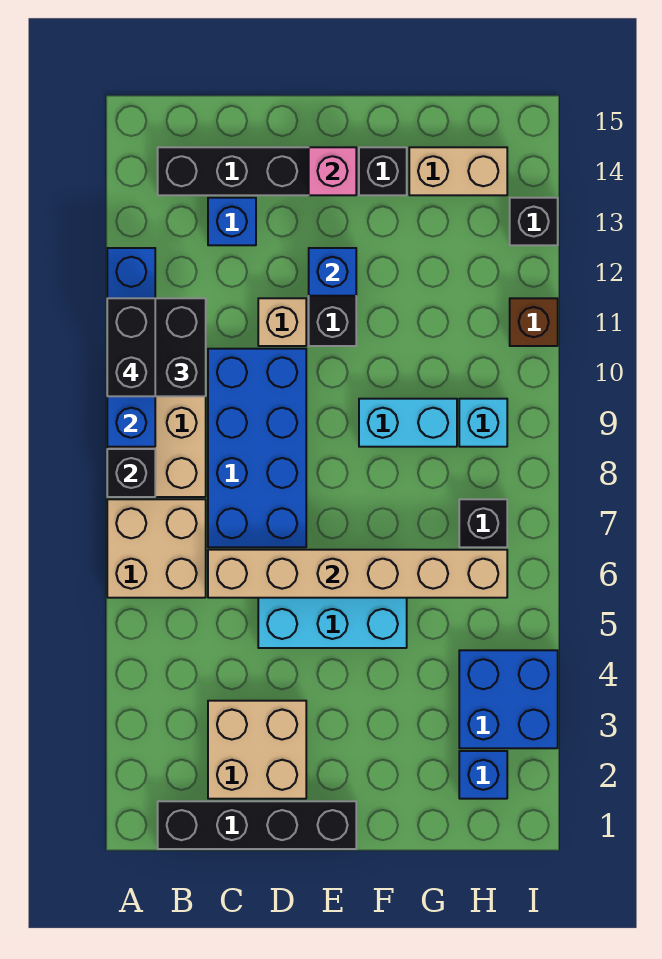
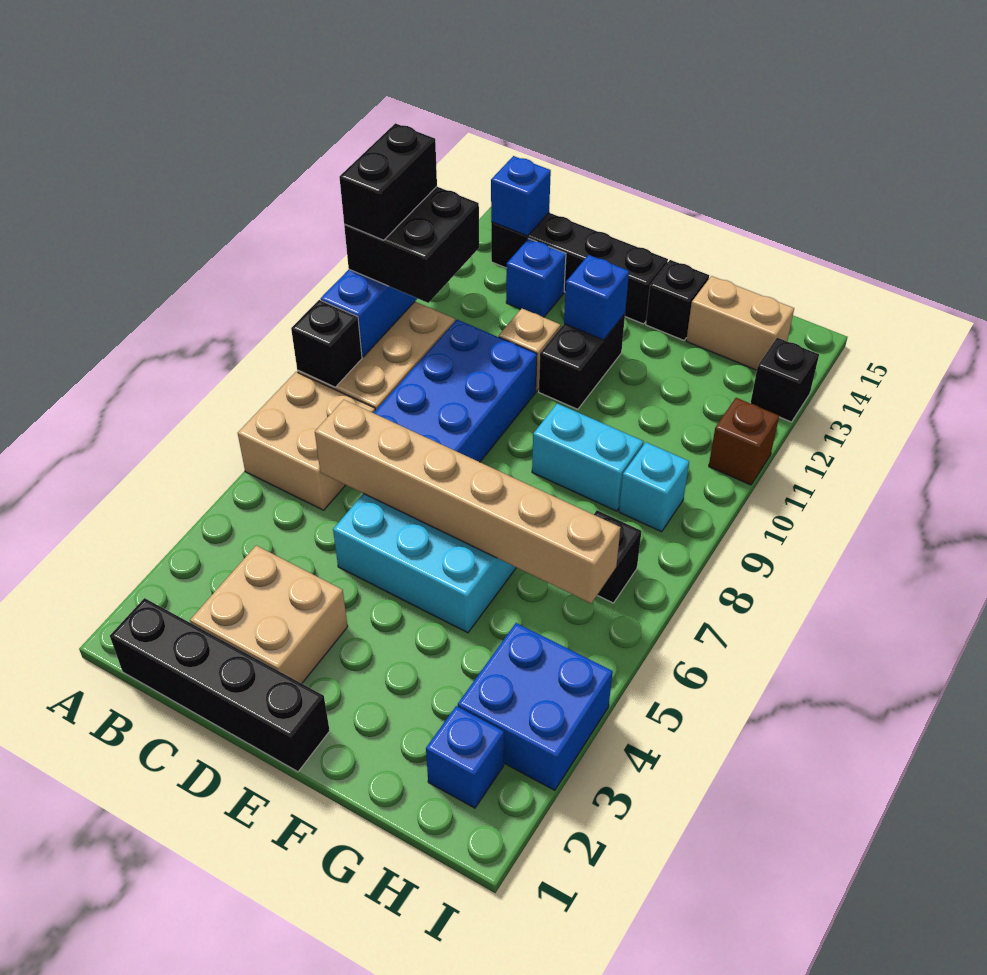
none -> blue 1x1 brick [491,156,551,236]
pink 1x1 brick [309,147,356,195] -> none

